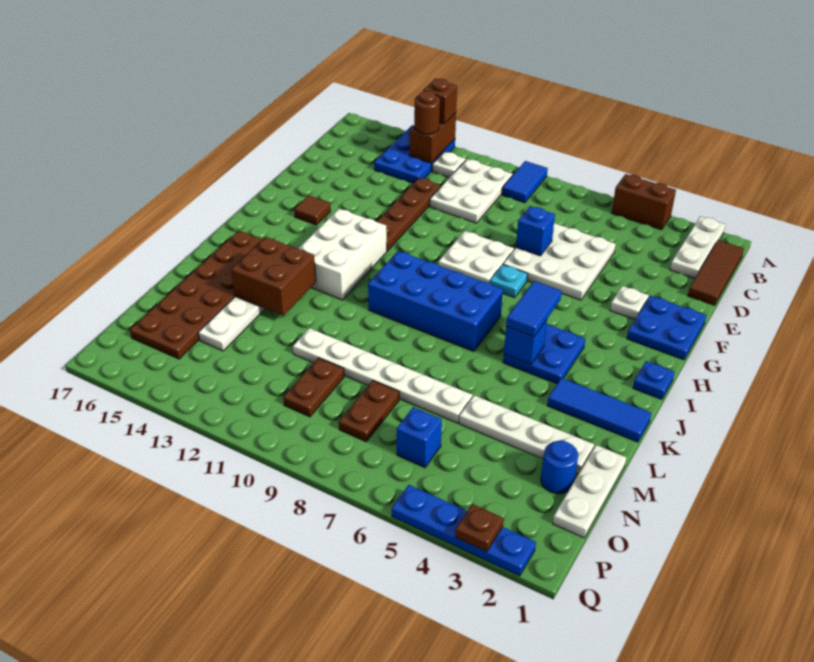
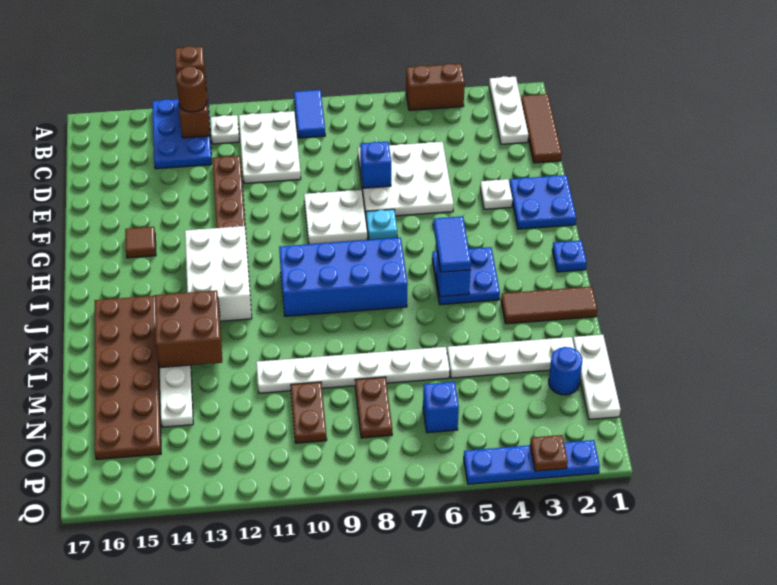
blue 1x3 tile [547,378,651,442] -> brown 1x3 tile [501,287,597,324]

